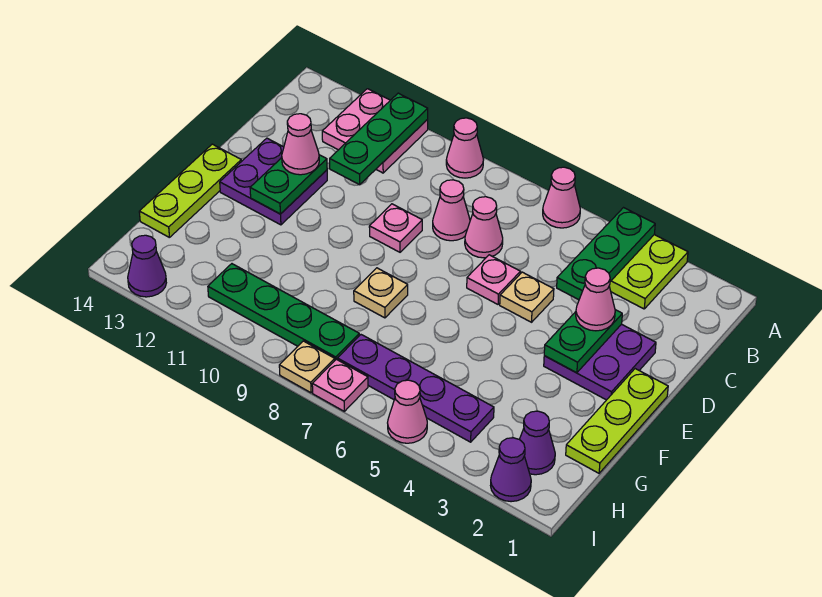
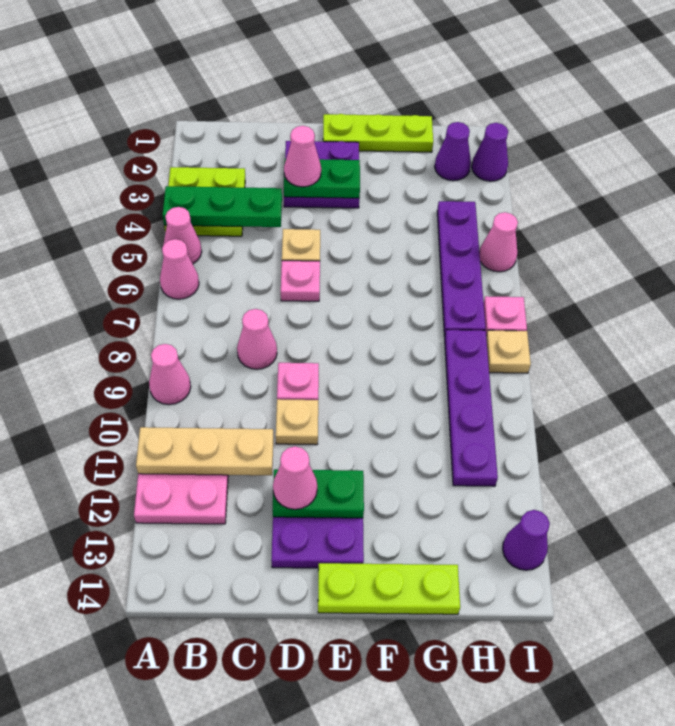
green 1x3 plate [330,93,428,185] -> tan 1x3 plate [136,427,274,475]
pink 1x1 cone [465,197,503,258] -> pink 1x1 cone moved to [164,207,202,264]
tan 1x1 plate [354,268,408,318] -> tan 1x1 plate moved to [276,399,318,445]
green 1x4 plate [208,264,359,360] -> purple 1x4 plate [445,330,498,486]

